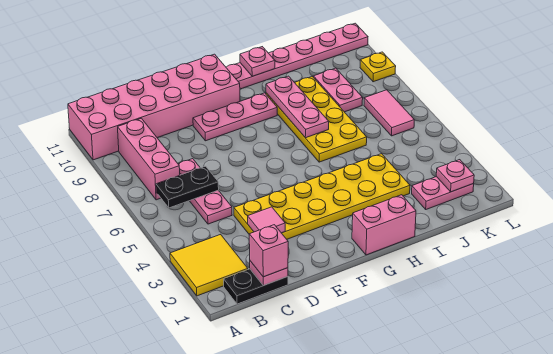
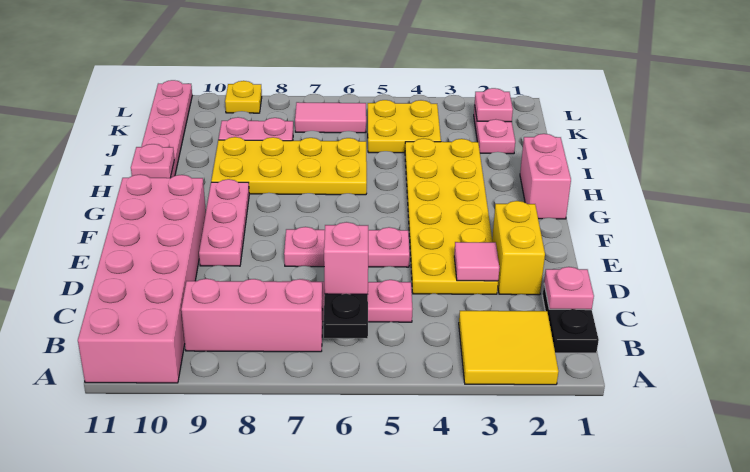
pink 1x1 brick [249,225,288,277] -> pink 1x1 brick moved to [324,222,368,294]
none -> yellow 1x2 brick [492,201,545,295]
pink 1x3 plate [266,76,329,138] -> pink 1x3 plate moved to [284,227,410,267]
none -> yellow 2x2 plate [368,100,441,153]

